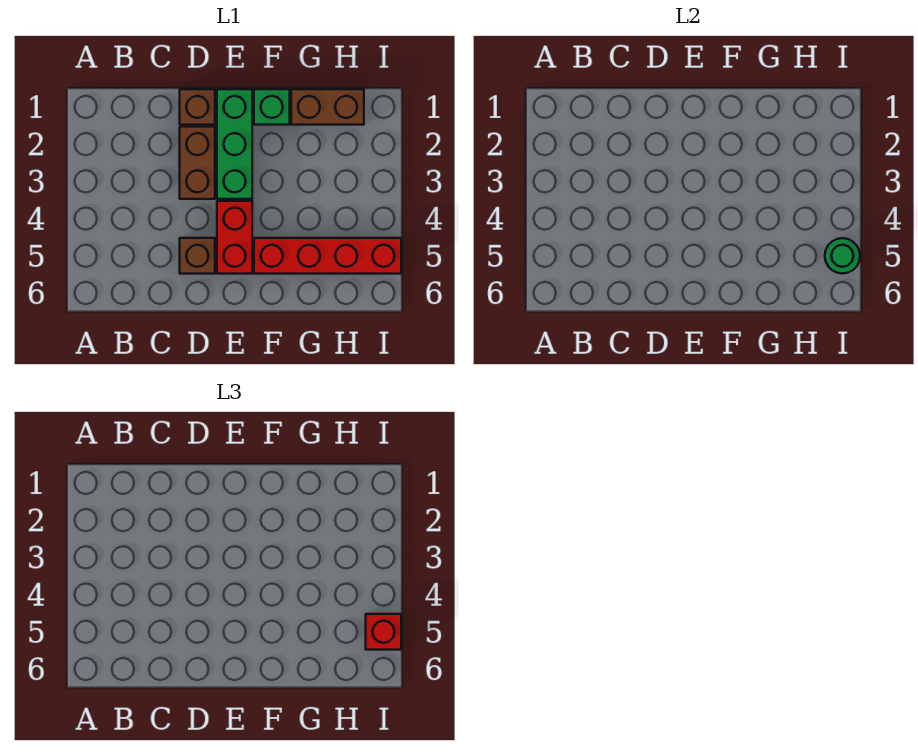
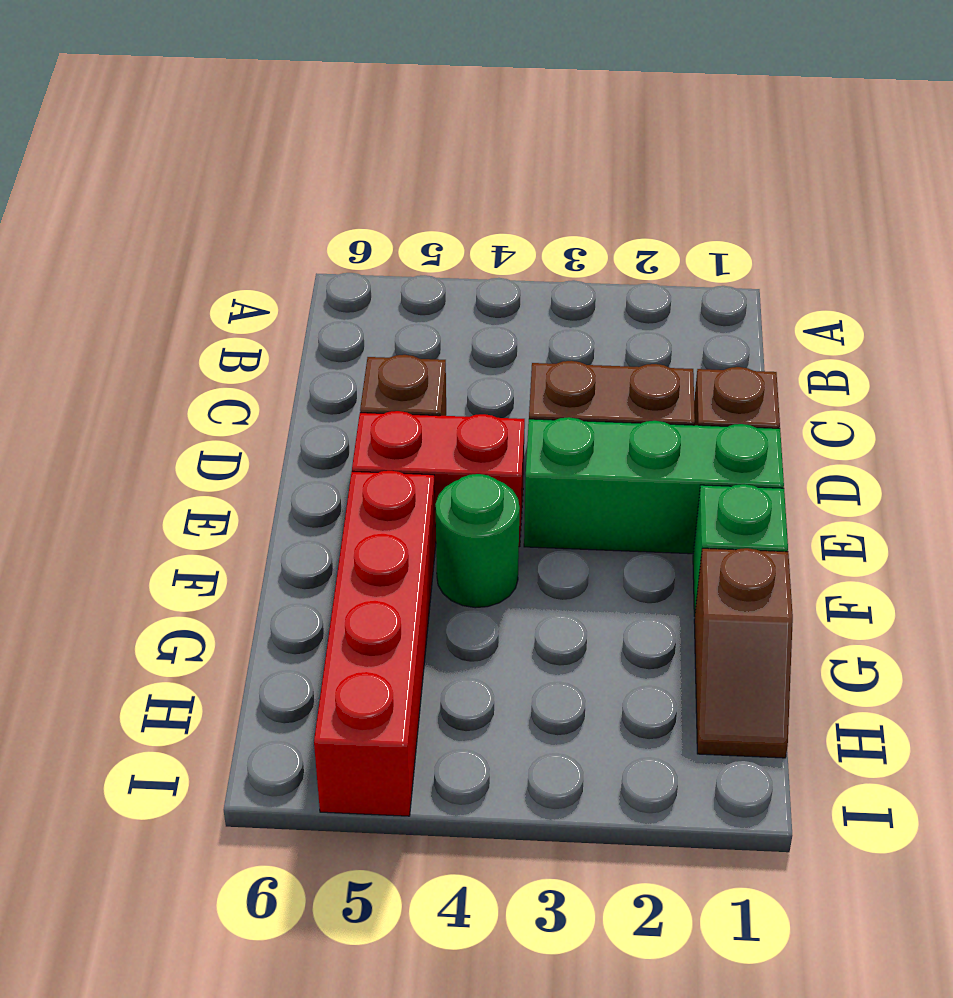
brown 1x2 brick [291,89,364,125] -> brown 1x2 slope [694,548,793,758]
green 1x1 round brick [825,238,860,274] -> green 1x1 round brick moved to [435,474,520,608]
red 1x1 brick [366,614,401,650] -> none

